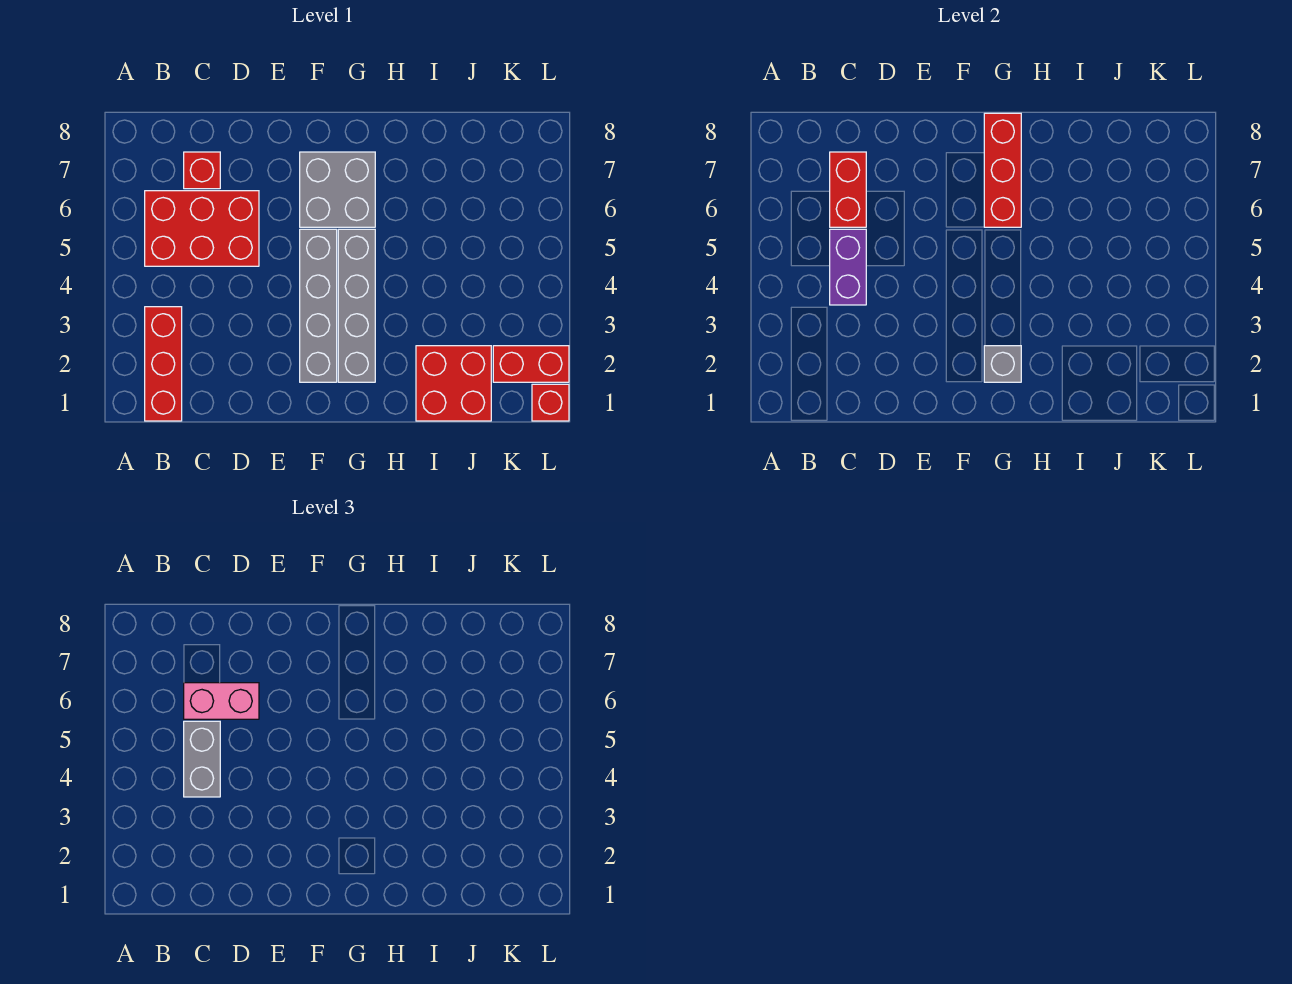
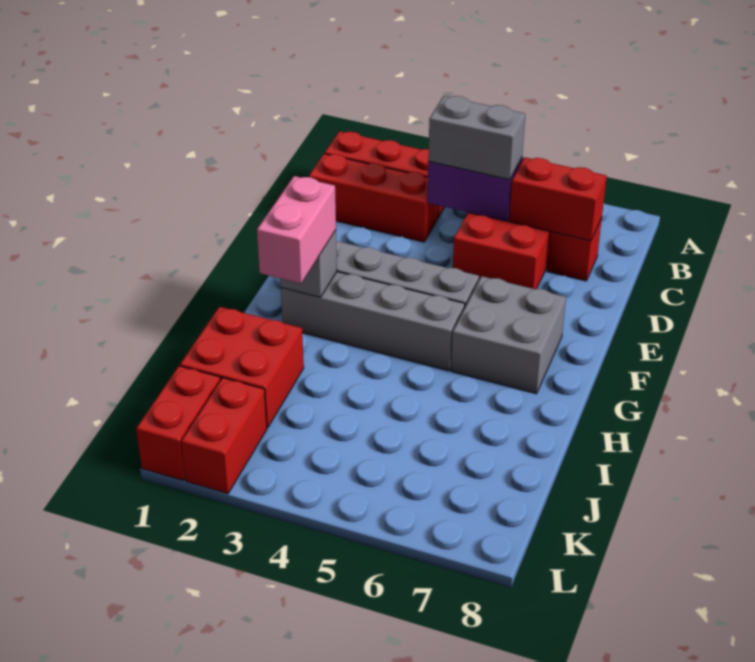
pink 1x2 brick [184,683,259,719] -> pink 1x2 brick moved to [257,176,336,284]
red 1x3 brick [984,113,1021,227] -> red 1x3 brick moved to [309,154,438,242]
red 1x1 brick [532,384,569,421] -> red 1x2 brick [136,366,220,481]

